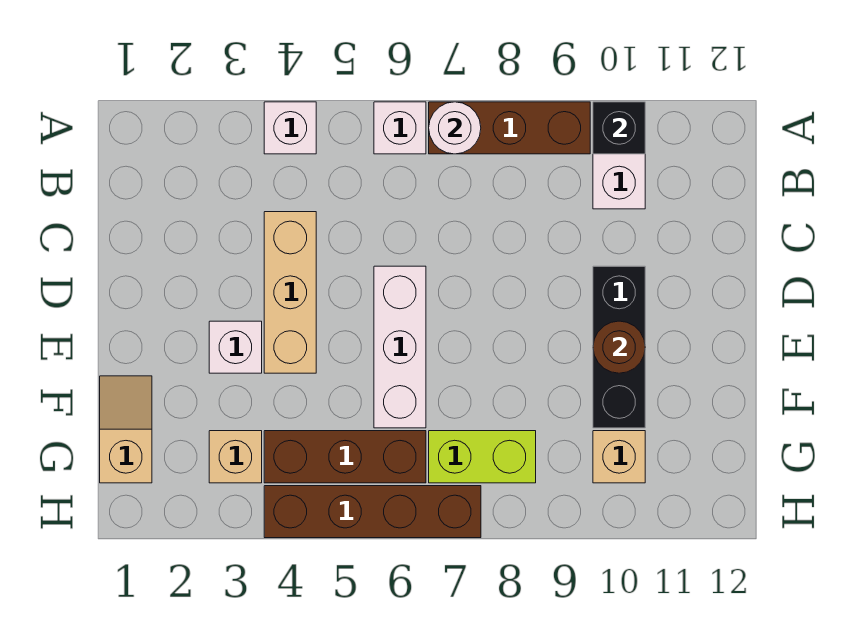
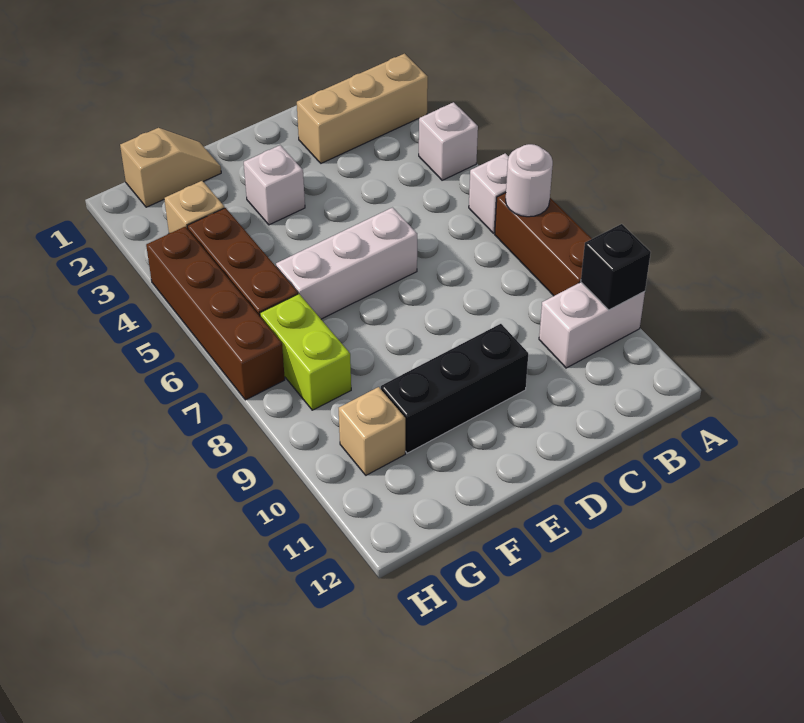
tan 1x3 brick [264,212,316,373] -> tan 1x3 brick moved to [297,54,428,163]
brown 1x1 round brick [593,321,645,373] -> none

